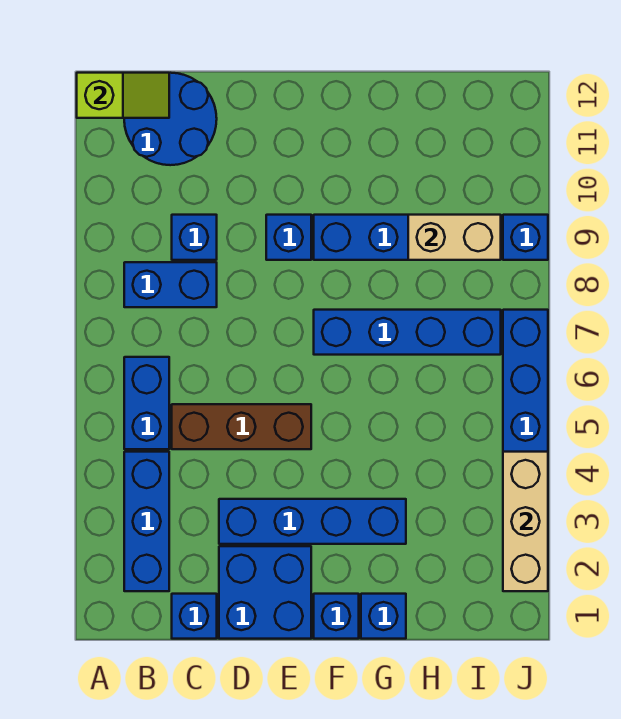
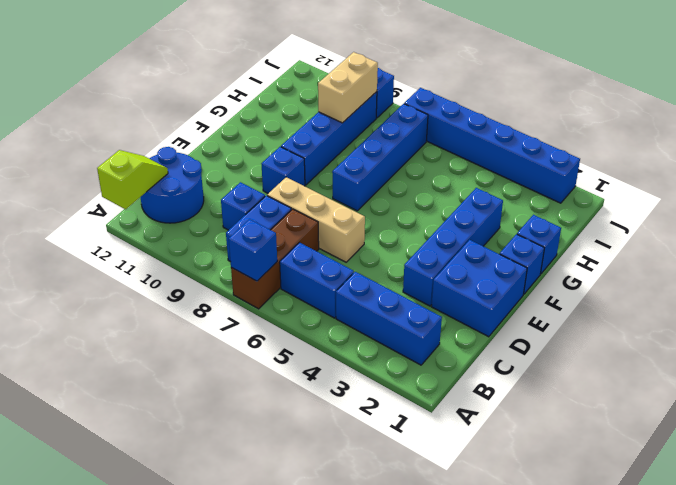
blue 1x1 brick [172,594,217,639] -> blue 1x1 brick moved to [229,219,277,281]
brown 1x3 brick [172,404,311,449] -> brown 1x3 brick moved to [231,209,319,309]
tan 1x3 brick [503,452,548,591] -> tan 1x3 brick moved to [267,177,365,262]

